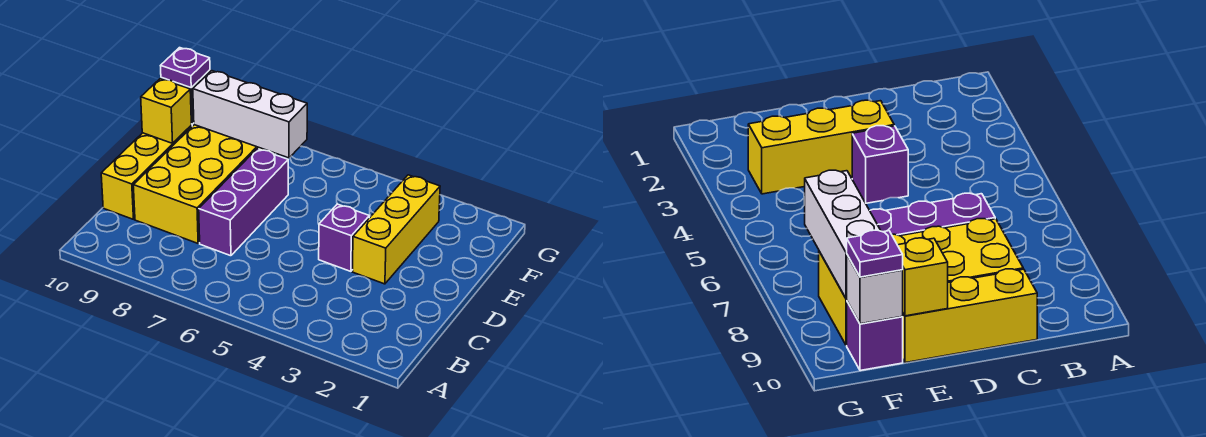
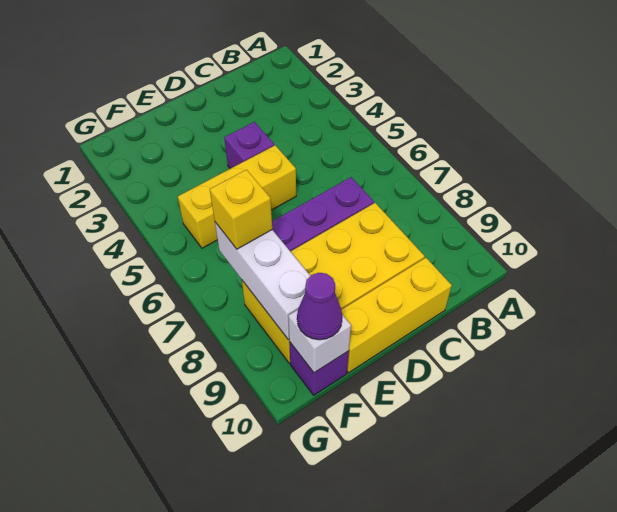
yellow 1x3 brick [353,175,440,284] -> yellow 1x3 brick moved to [178,145,296,248]
yellow 1x1 brick [141,79,191,143] -> yellow 1x1 brick moved to [210,170,272,249]
purple 1x1 plate [161,48,210,88] -> purple 1x1 cone [297,273,342,340]

